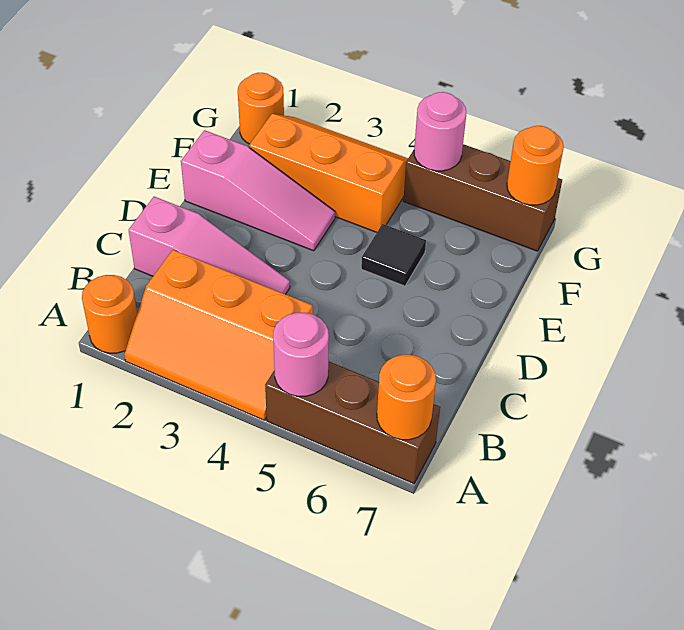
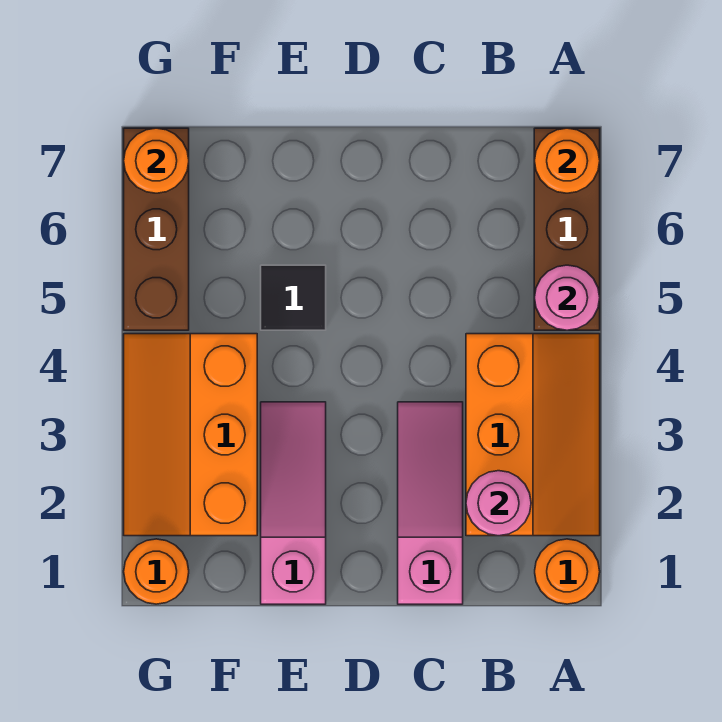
pink 1x1 round brick [414,92,466,171] -> pink 1x1 round brick moved to [466,471,531,536]

